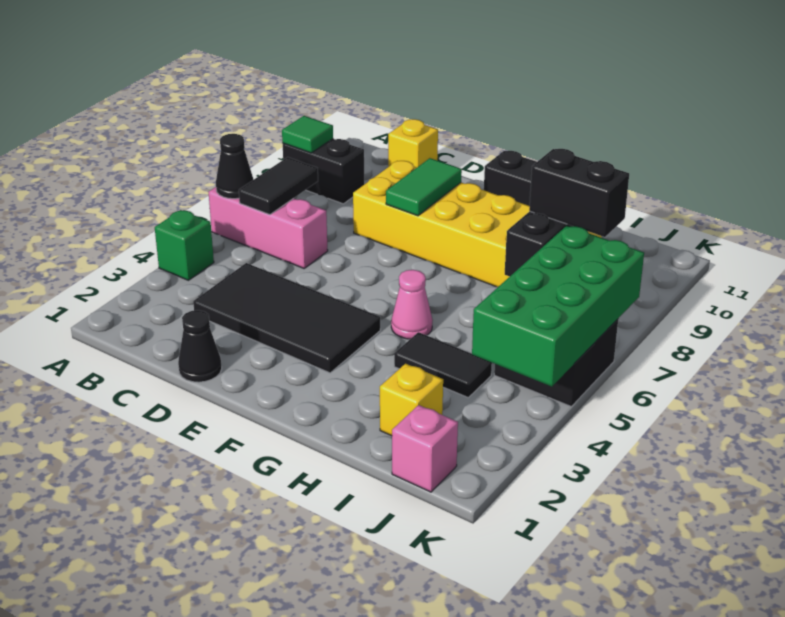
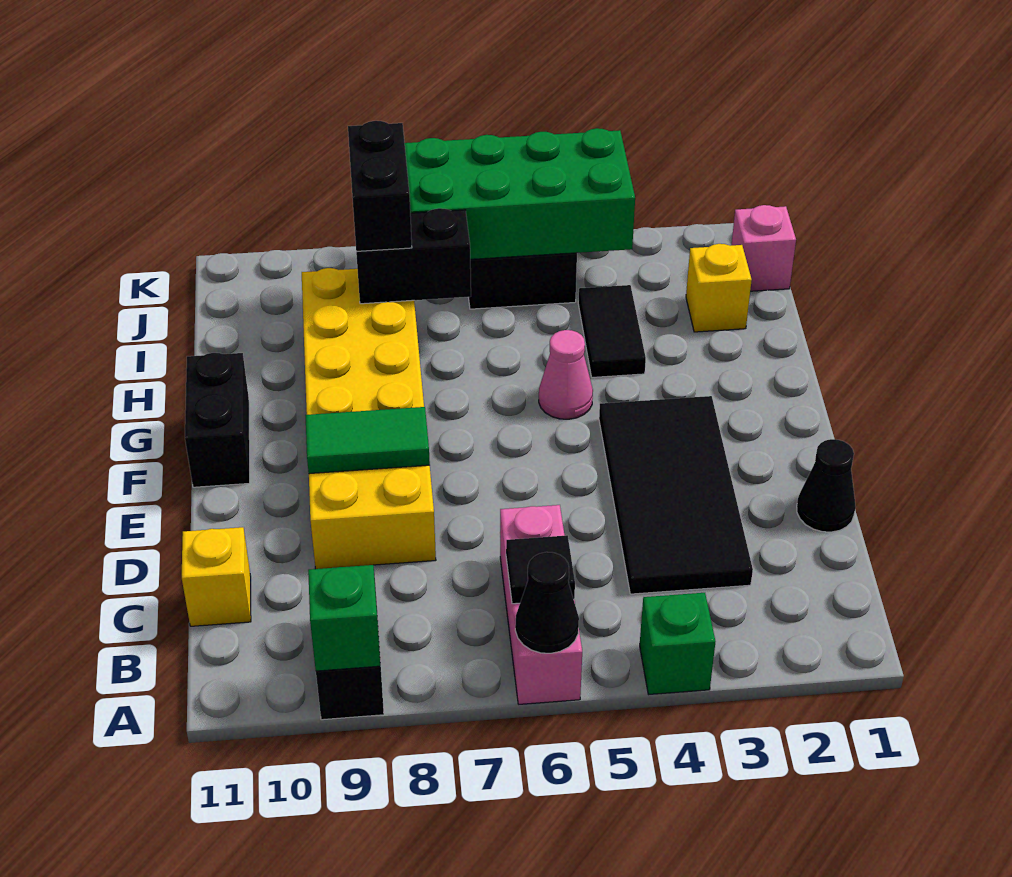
green 1x1 tile [282,116,333,153] -> green 1x1 brick [308,565,380,671]
black 1x2 tile [239,157,318,215] -> black 1x1 tile [506,535,575,604]

